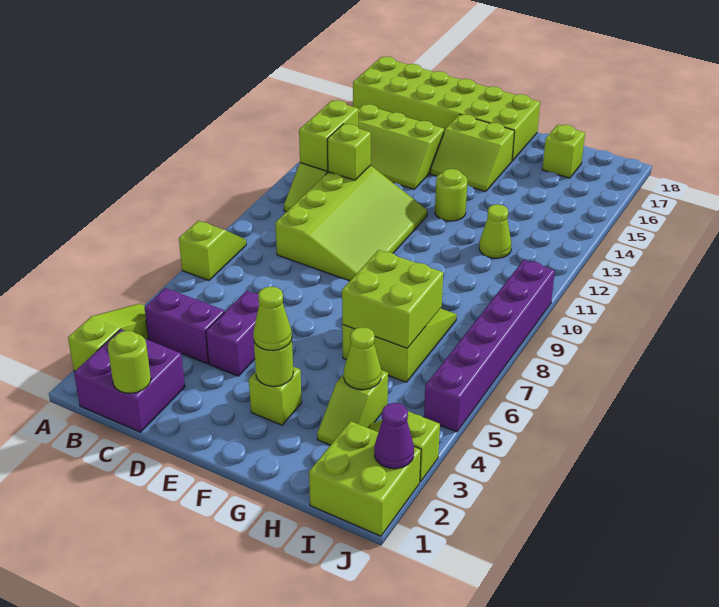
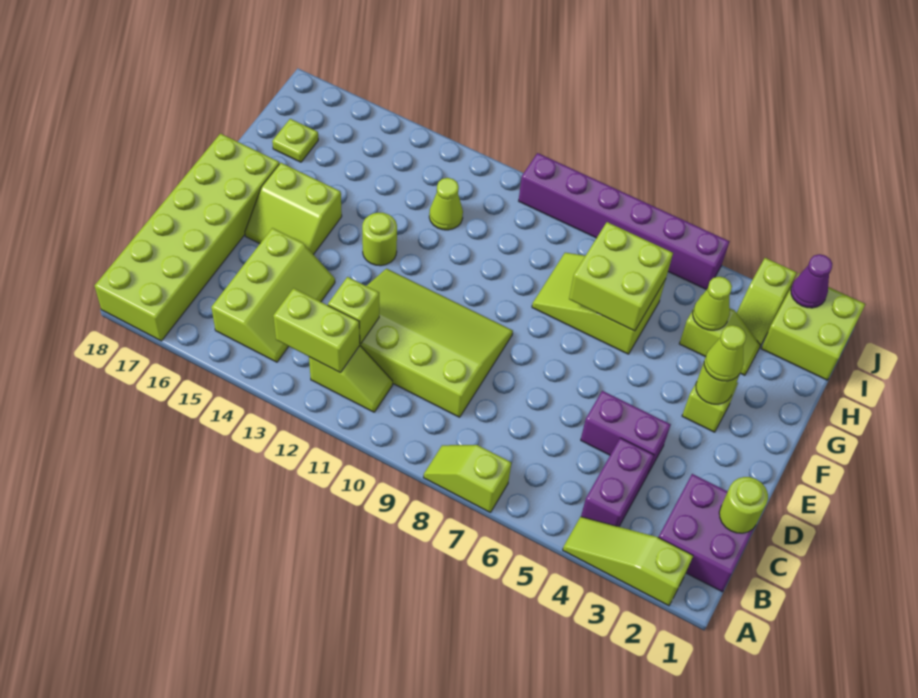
lime 2x2 slope [430,114,514,192] -> lime 2x2 slope turned to [245,163,342,255]
lime 1x1 brick [542,125,585,178] -> lime 1x1 plate [272,119,318,162]

